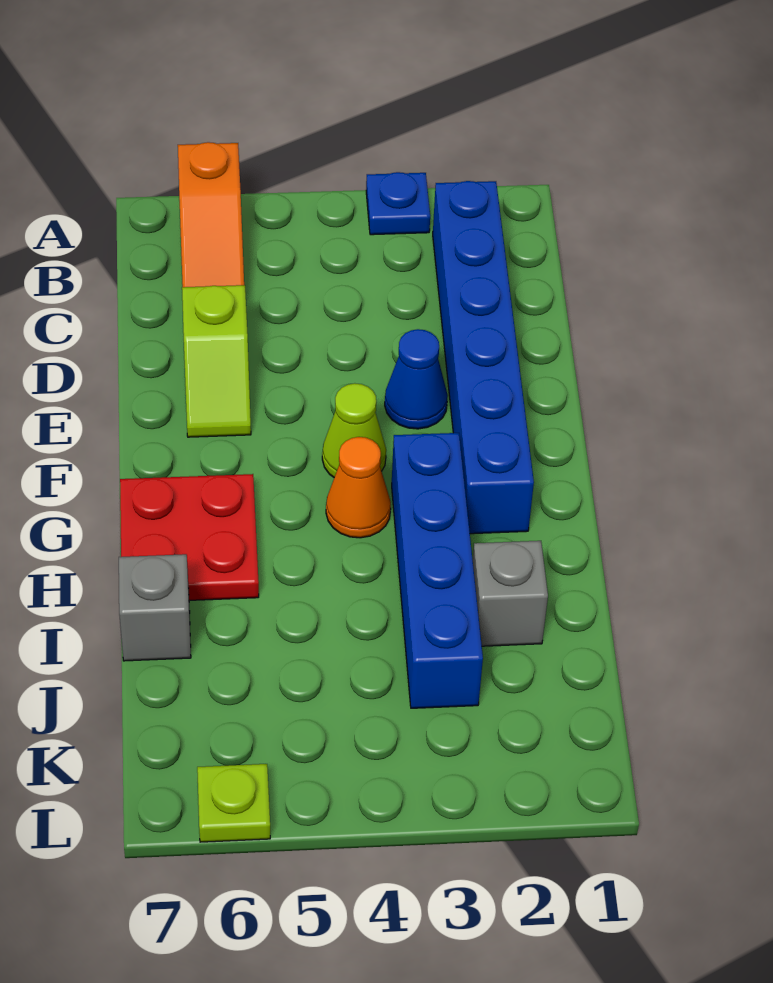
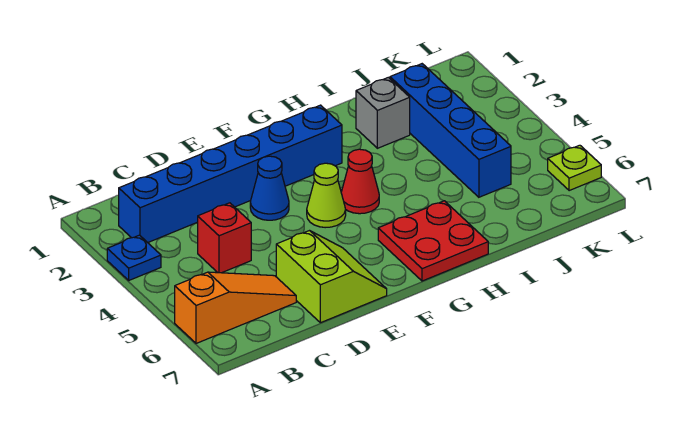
none -> red 1x1 brick [198,203,251,273]
lime 1x2 slope [182,285,251,437] -> lime 2x2 slope [276,231,387,323]
blue 1x4 brick [392,433,483,708] -> blue 1x4 brick turned to [390,64,511,197]
orange 1x1 cone [326,437,391,538] -> red 1x1 cone [341,149,379,214]
grey 1x1 brick [119,554,191,661] -> none

